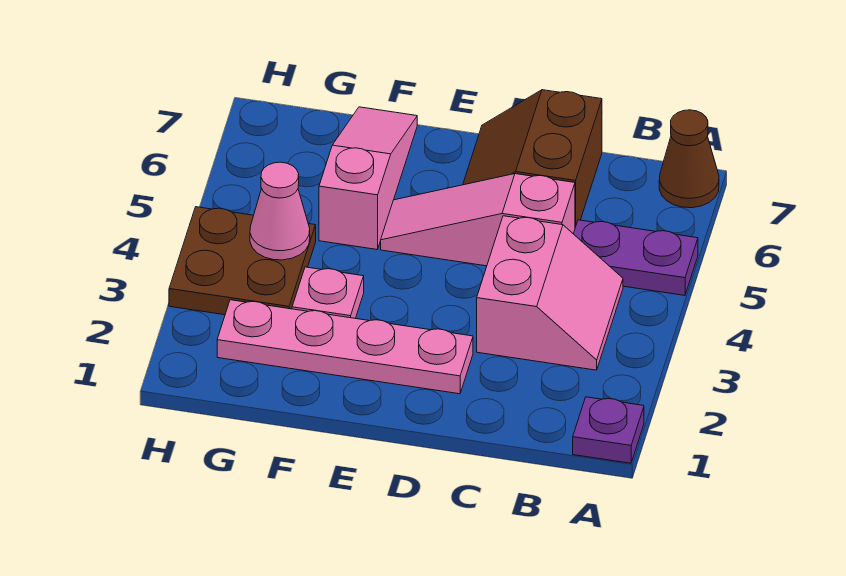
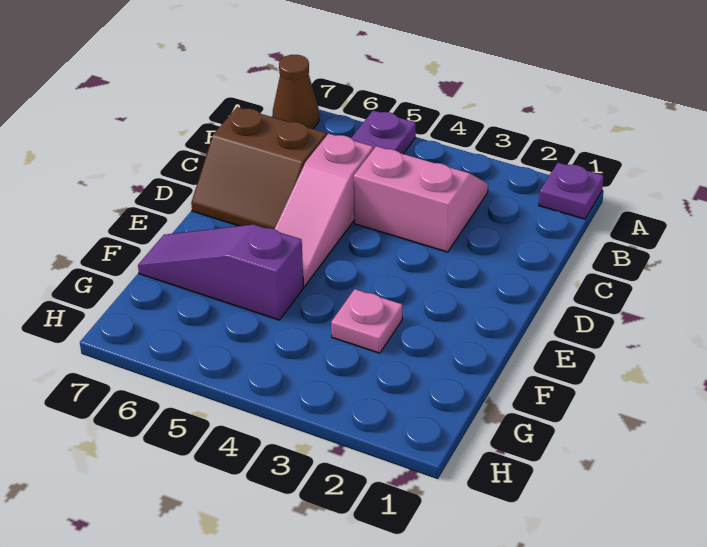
pink 1x4 plate [217,300,473,394] -> none
pink 1x3 slope [319,107,417,249] -> purple 1x3 slope [138,224,304,320]
brown 2x2 plate [169,207,316,315] -> none
pink 1x1 cone [250,162,310,260] -> none

